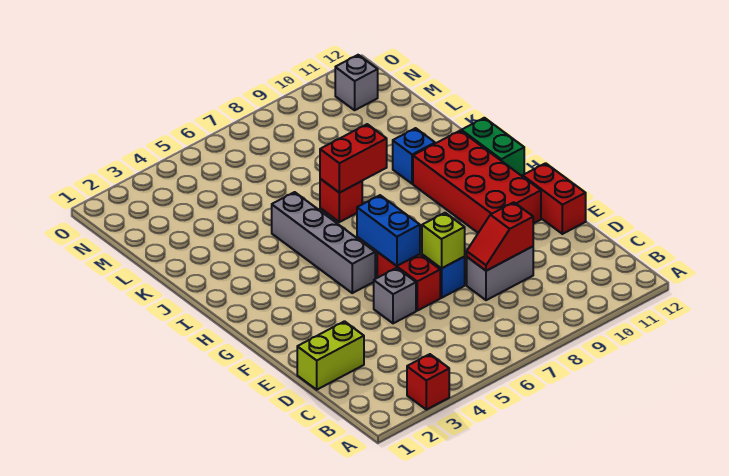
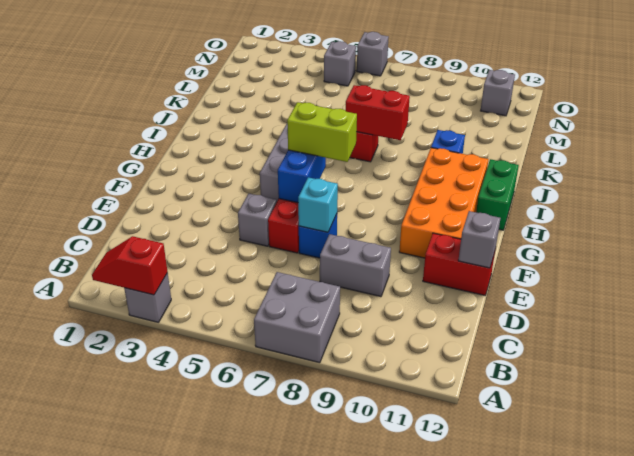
red 1x1 brick [407,354,449,410] -> grey 1x1 brick [124,273,171,322]
none -> grey 2x2 brick [254,272,340,363]
lime 1x2 brick [297,321,364,390] -> lime 1x2 brick moved to [287,102,357,162]
red 1x2 slope [467,202,533,271] -> red 1x2 slope moved to [92,236,168,295]
lime 1x1 brick [422,213,465,268] -> cyan 1x1 brick [298,177,338,232]
red 1x2 brick [523,163,586,234] -> red 1x2 brick turned to [423,233,495,295]
none -> grey 1x1 brick [458,211,501,268]
red 2x4 brick [413,131,541,233] -> orange 2x4 brick [399,148,488,258]
none -> grey 1x1 brick [324,41,356,86]
none -> grey 1x1 brick [357,32,389,76]

